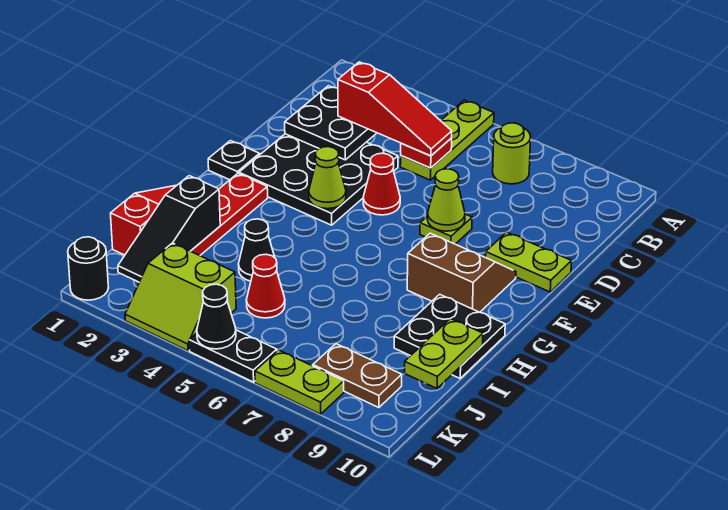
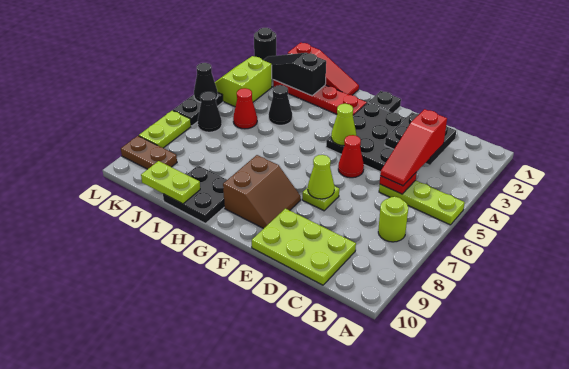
lime 1x2 plate [485,232,572,292] -> lime 2x3 plate [252,209,356,285]
none -> black 1x1 cone [198,92,222,132]
brown 1x2 plate [313,344,402,408] -> brown 1x2 plate turned to [121,136,177,169]

